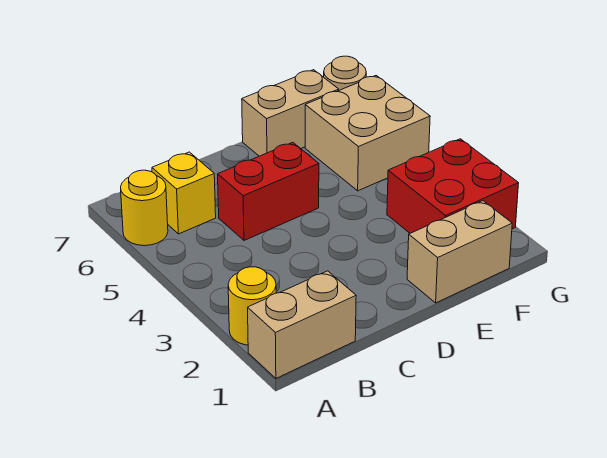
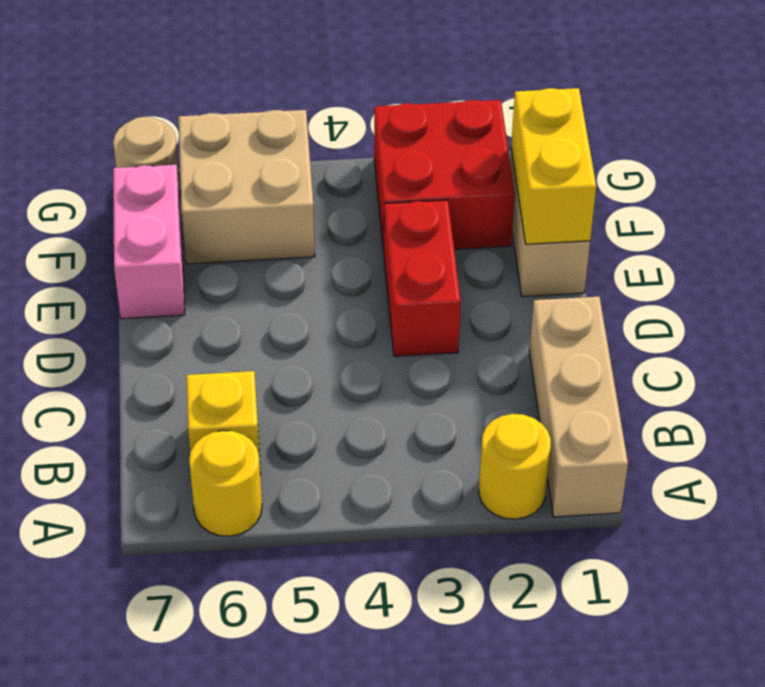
tan 1x2 brick [248,271,356,378] -> tan 1x3 brick [529,297,628,517]
red 1x2 brick [218,142,319,240] -> red 1x2 brick moved to [384,200,461,356]
none -> yellow 1x2 brick [511,88,596,244]
tan 1x2 brick [242,70,339,156] -> pink 1x2 brick [113,165,185,319]

